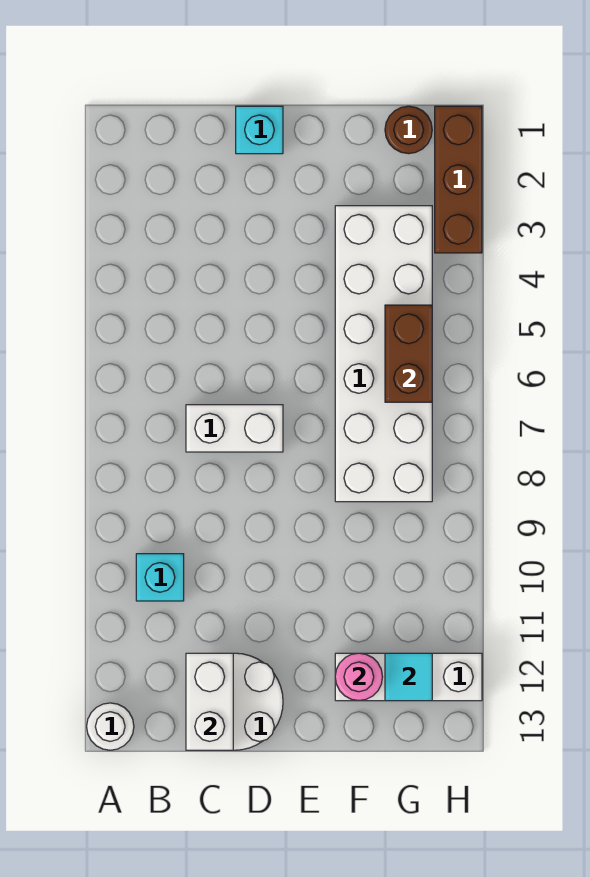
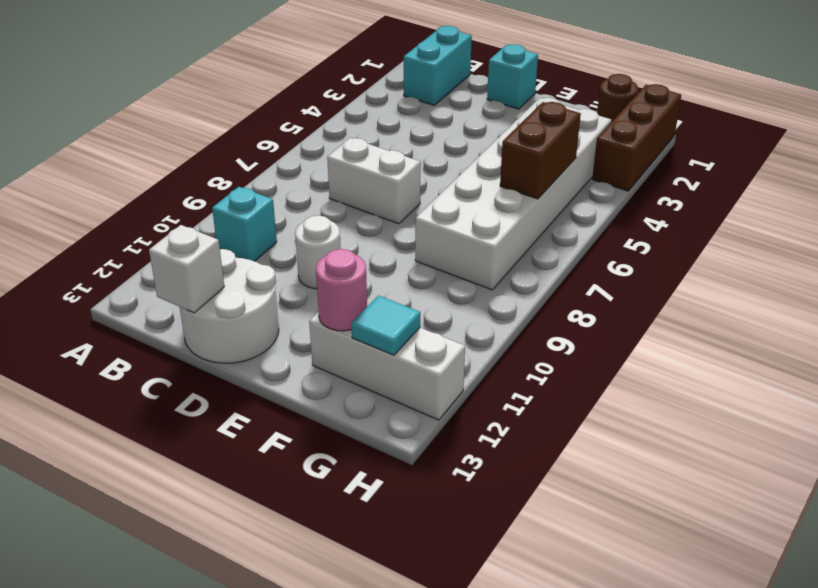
white 1x1 round brick [87,703,134,750] -> white 1x1 round brick moved to [295,215,341,289]
none -> cyan 1x2 brick [404,26,472,105]
white 1x2 brick [186,653,233,750] -> white 1x1 brick [149,225,224,313]

